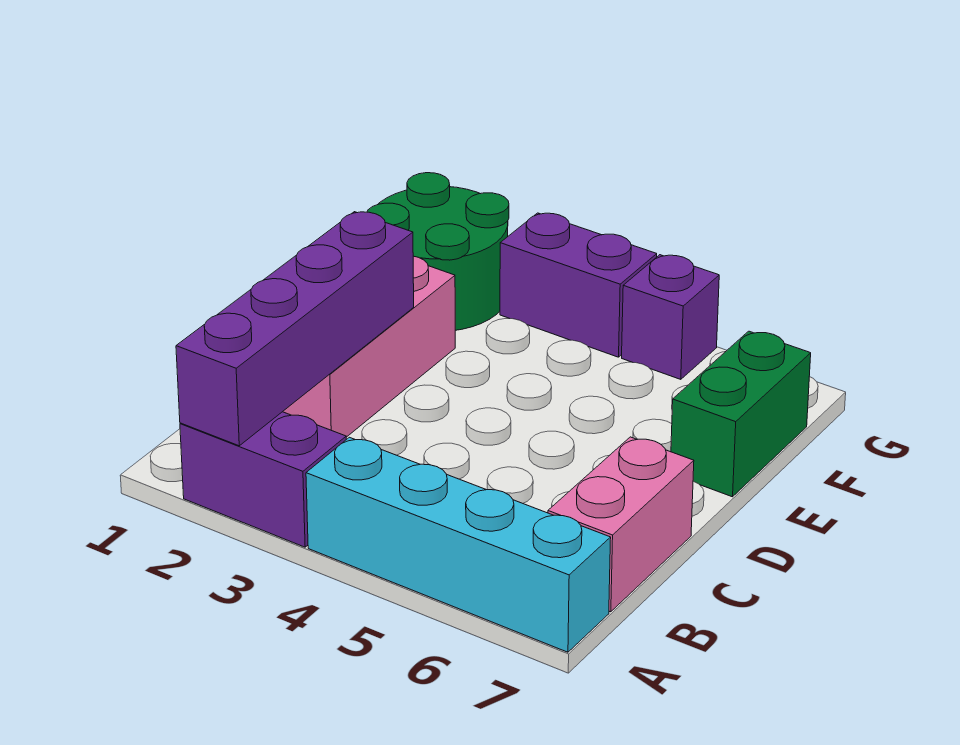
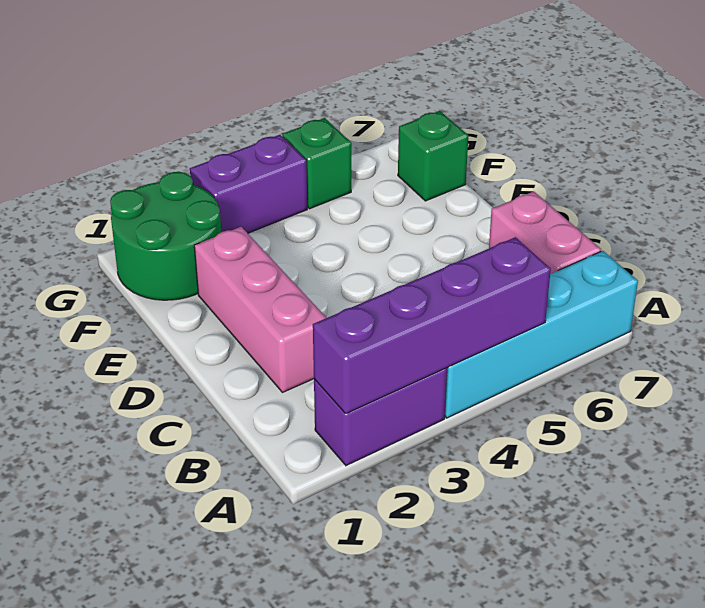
purple 1x4 brick [176,212,414,446] -> purple 1x4 brick turned to [313,237,551,414]
green 1x2 brick [671,331,811,497] -> green 1x1 brick [398,111,468,201]
purple 1x1 brick [622,255,719,379] -> green 1x1 brick [282,118,351,209]

